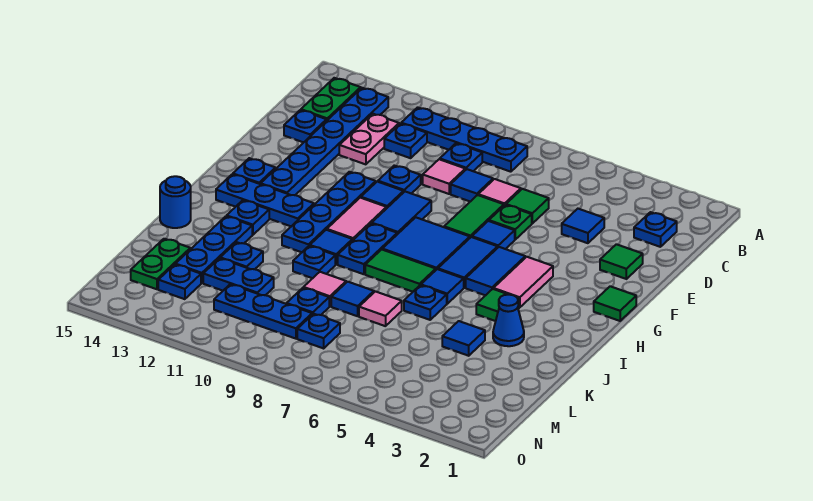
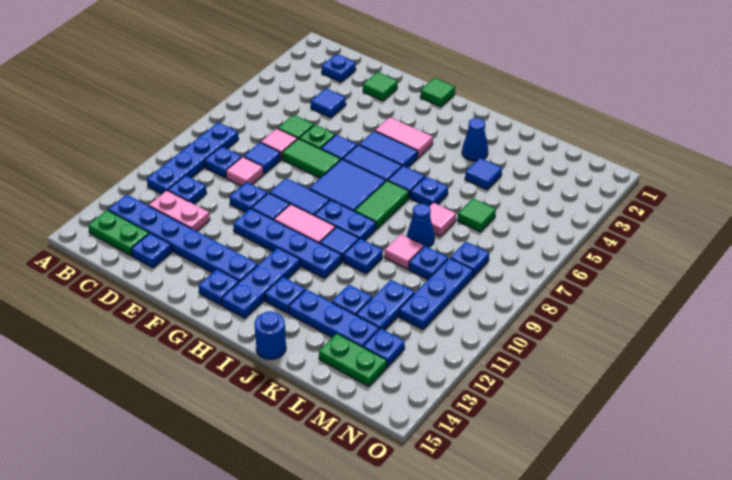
green 1x1 tile [476,289,519,321] -> green 1x1 tile moved to [458,198,496,232]
blue 1x1 tile [331,282,374,316] -> blue 1x1 cone [407,203,435,247]

